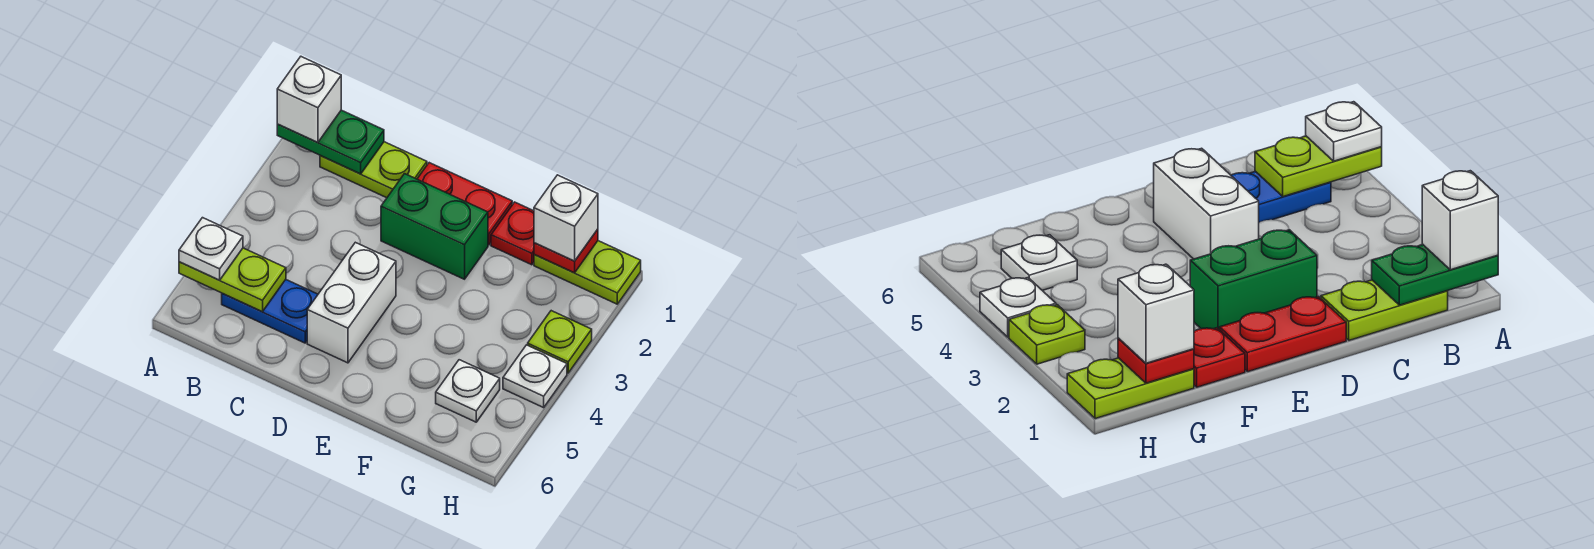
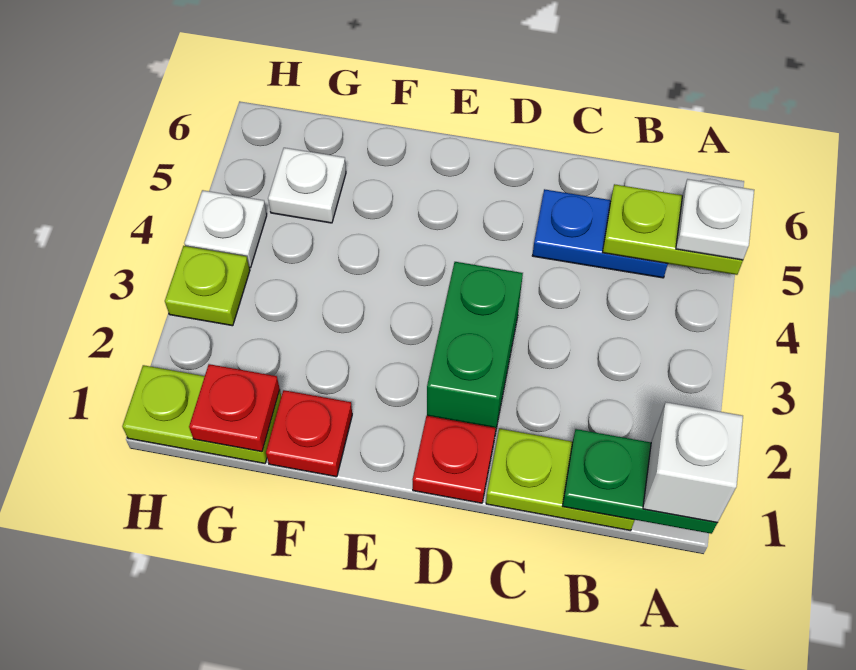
red 1x2 plate [418,163,512,245] -> red 1x1 plate [413,416,496,503]
green 1x2 brick [381,174,488,279] -> green 1x2 brick turned to [427,262,523,434]
white 1x2 brick [307,242,396,363] -> none
white 1x1 brick [534,175,598,261] -> none

